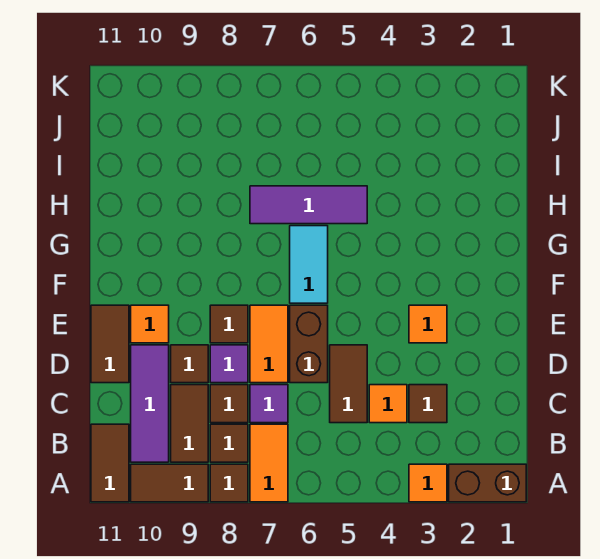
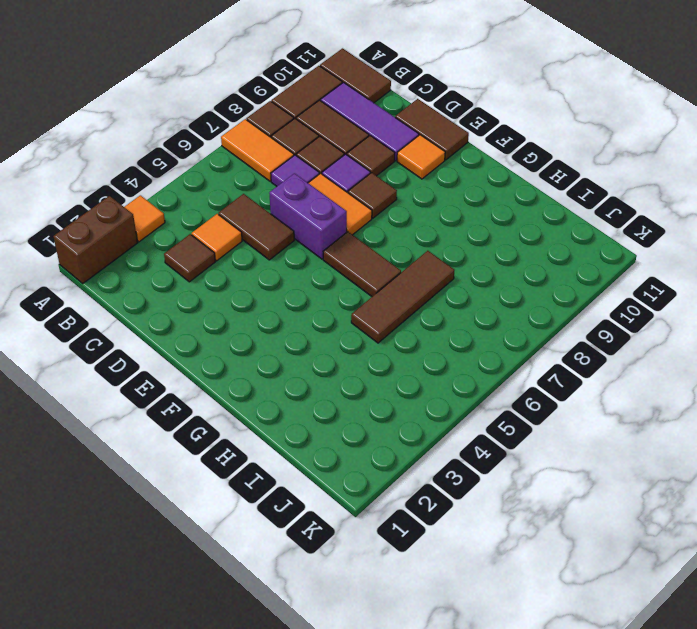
brown 1x2 brick [290,305,328,383] -> purple 1x2 brick [269,173,347,259]
orange 1x1 tile [409,305,447,343] -> none
cyan 1x2 tile [290,226,328,303] -> brown 1x2 tile [323,232,401,296]
purple 1x3 tile [250,186,367,224] -> brown 1x3 tile [351,251,454,343]

